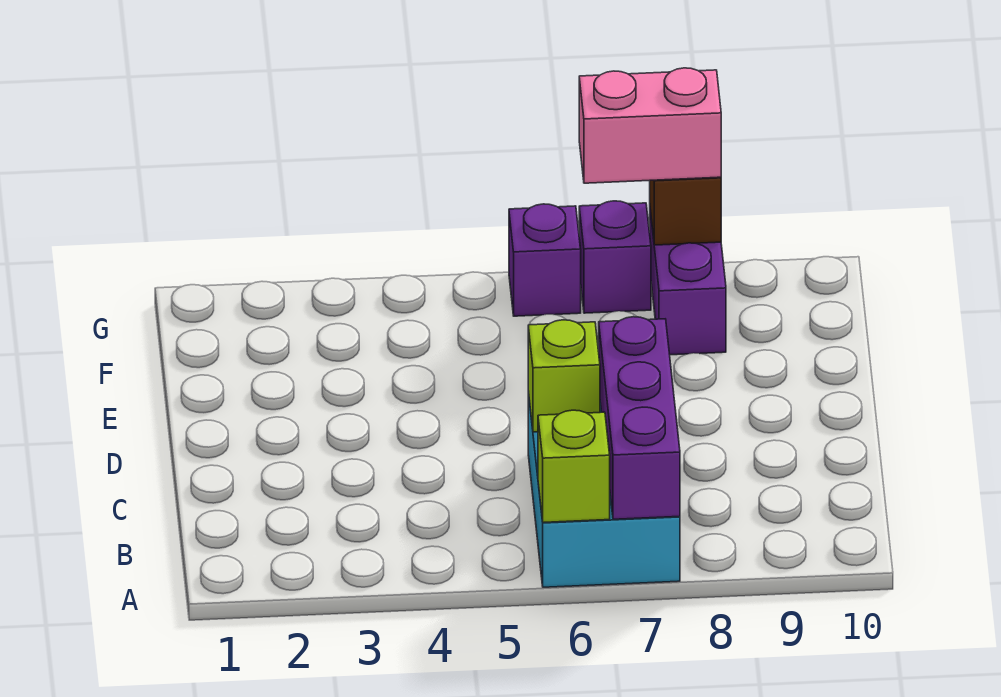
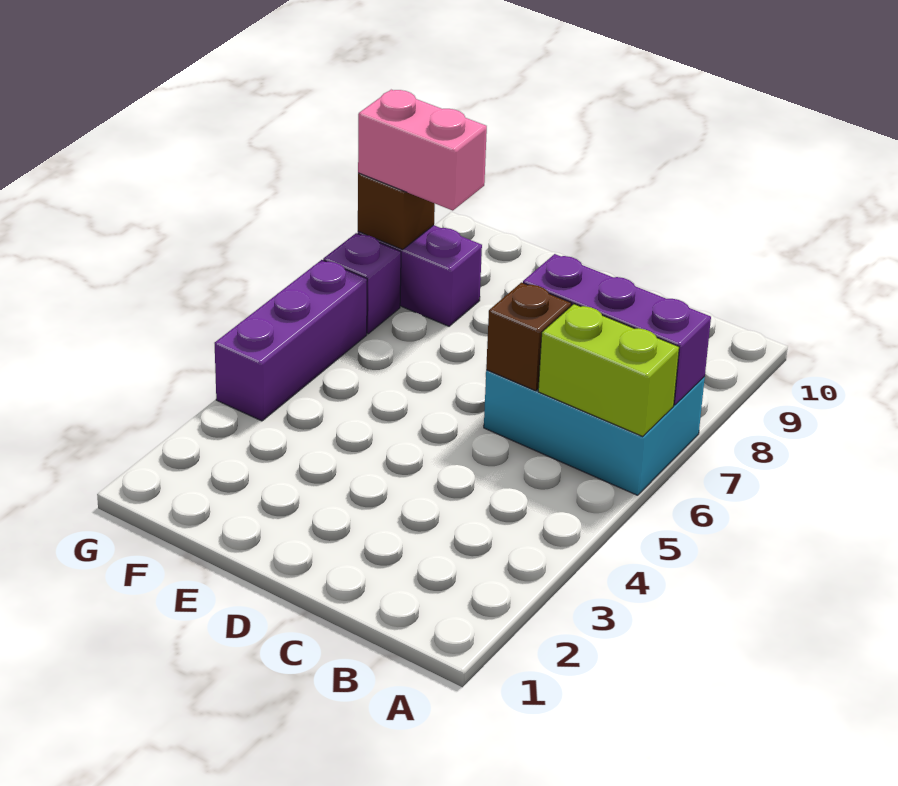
lime 1x1 brick [538,410,610,523] -> lime 1x2 brick [538,304,679,437]
lime 1x1 brick [528,320,600,432] -> brown 1x1 brick [486,282,571,391]
purple 1x1 brick [509,204,581,316] -> purple 1x3 brick [215,260,367,421]
pink 1x2 brick [579,68,721,183] -> pink 1x2 brick turned to [358,90,487,211]

